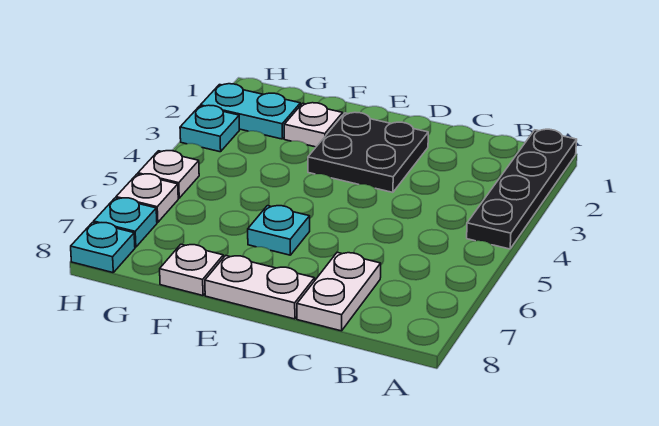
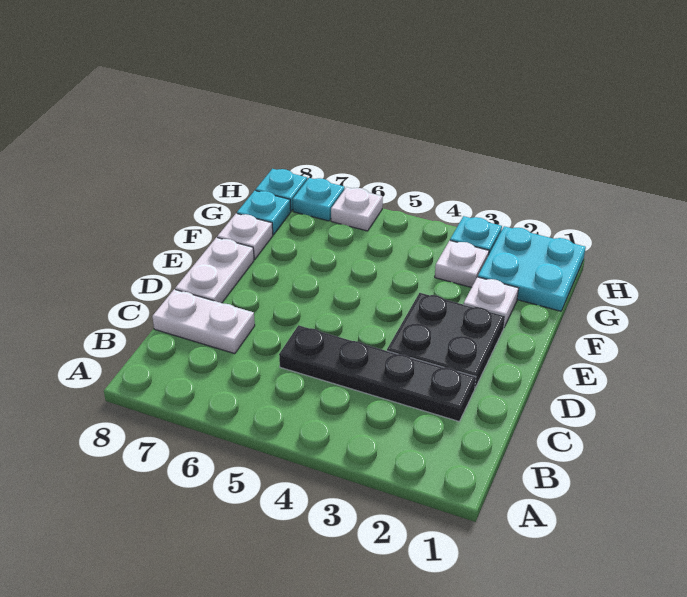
black 1x4 plate [467,129,577,249] -> black 1x4 plate moved to [279,325,476,421]
cyan 1x1 plate [248,206,310,255] -> cyan 1x1 plate moved to [237,191,291,235]
cyan 1x2 plate [200,84,300,139] -> cyan 2x2 plate [478,226,586,311]
white 1x1 plate [138,151,199,198] -> white 1x1 plate moved to [435,241,489,288]

